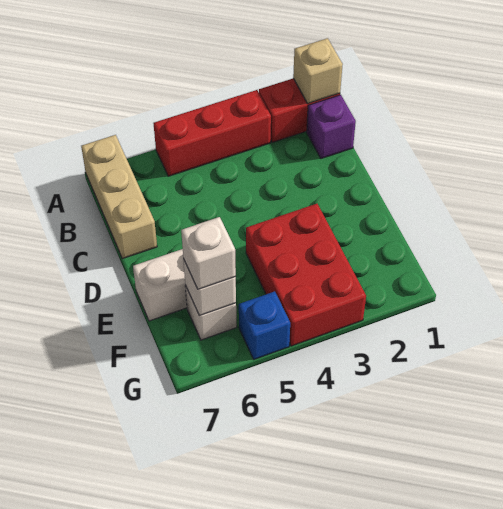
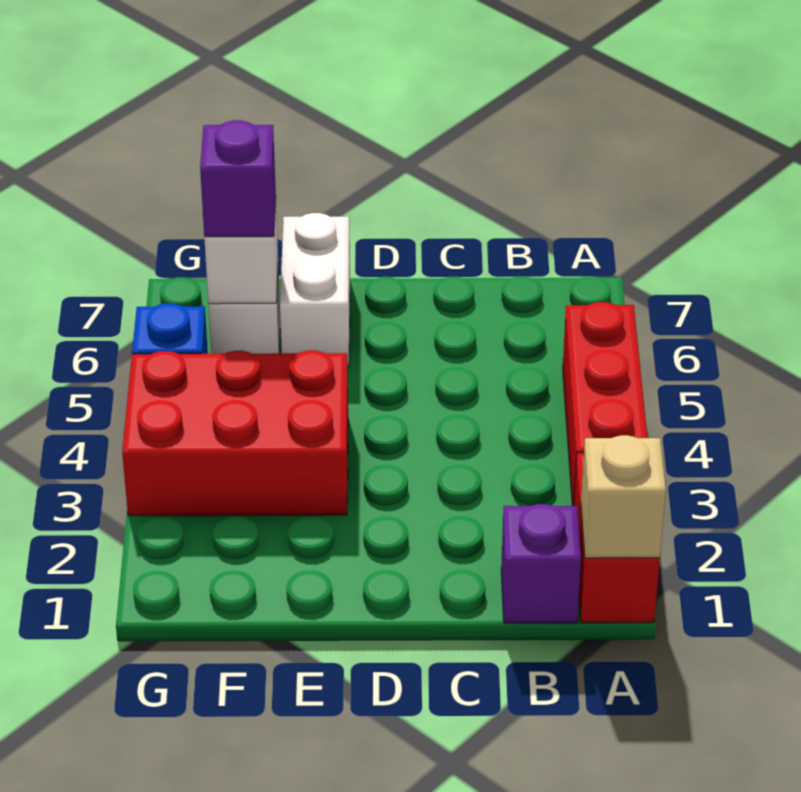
tan 1x3 brick [81,135,157,259] -> none
white 1x1 brick [181,217,236,289] -> purple 1x1 brick [200,120,276,237]

